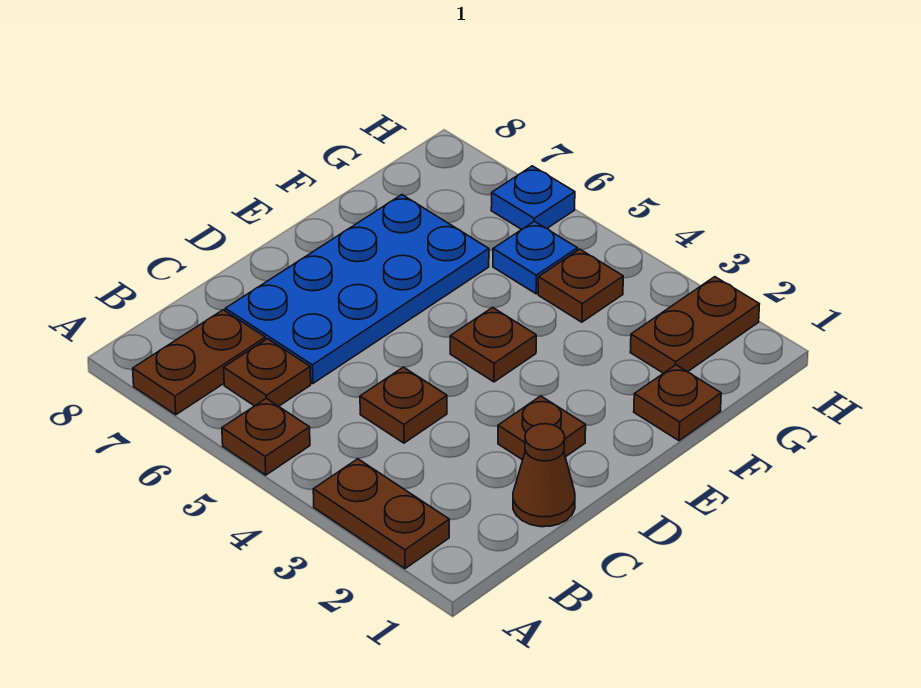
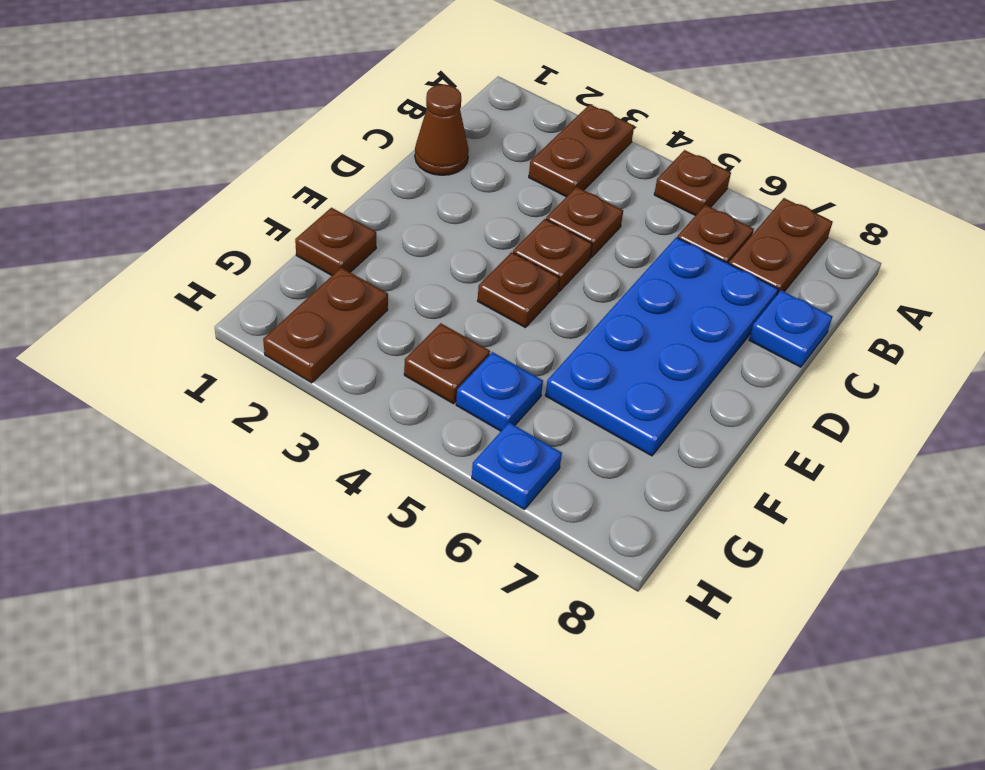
brown 1x2 plate [313,459,449,569] -> brown 1x2 plate turned to [529,104,634,197]
none -> blue 1x1 plate [749,290,833,367]
brown 1x1 plate [498,396,586,460] -> brown 1x1 plate moved to [513,219,592,292]

